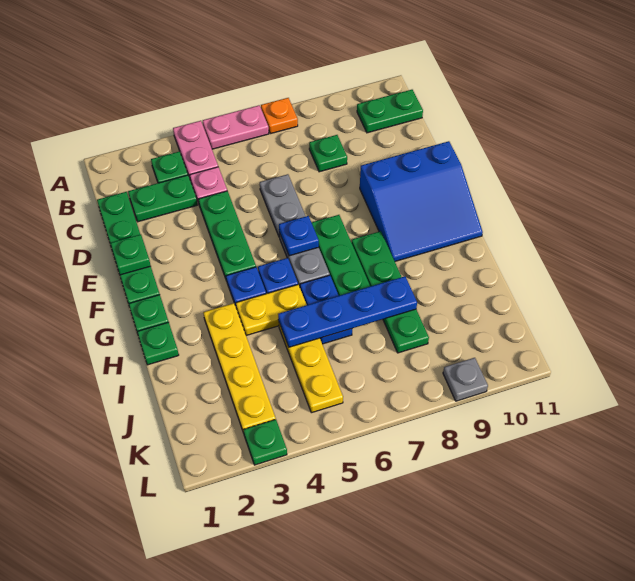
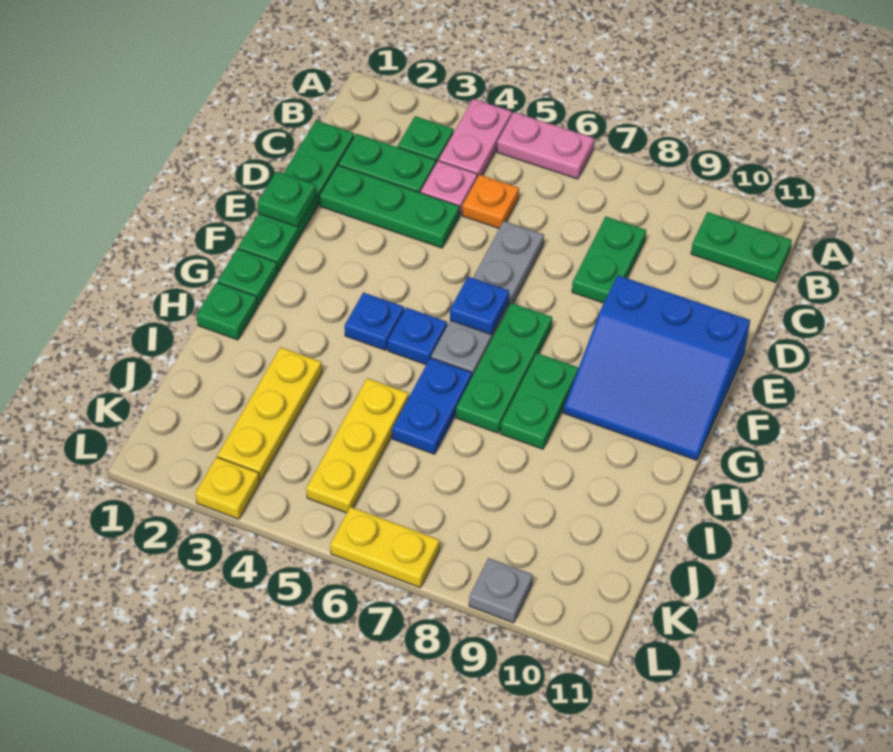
orange 1x1 plate [261,98,298,134] -> orange 1x1 plate moved to [462,175,519,228]
green 1x1 plate [309,135,347,172] -> green 1x2 plate [572,217,646,303]
green 1x3 plate [198,191,256,281] -> green 1x3 plate turned to [319,165,459,248]
green 1x4 plate [352,231,429,353] -> green 1x2 plate [500,353,579,449]
yellow 1x4 plate [203,303,276,433] -> yellow 1x3 plate [218,347,322,481]
yellow 1x2 plate [236,285,307,336] -> yellow 1x2 plate moved to [330,507,440,587]
blue 1x4 plate [278,276,417,347] -> none
green 1x1 plate [244,420,287,465] -> yellow 1x1 plate [195,457,260,519]

